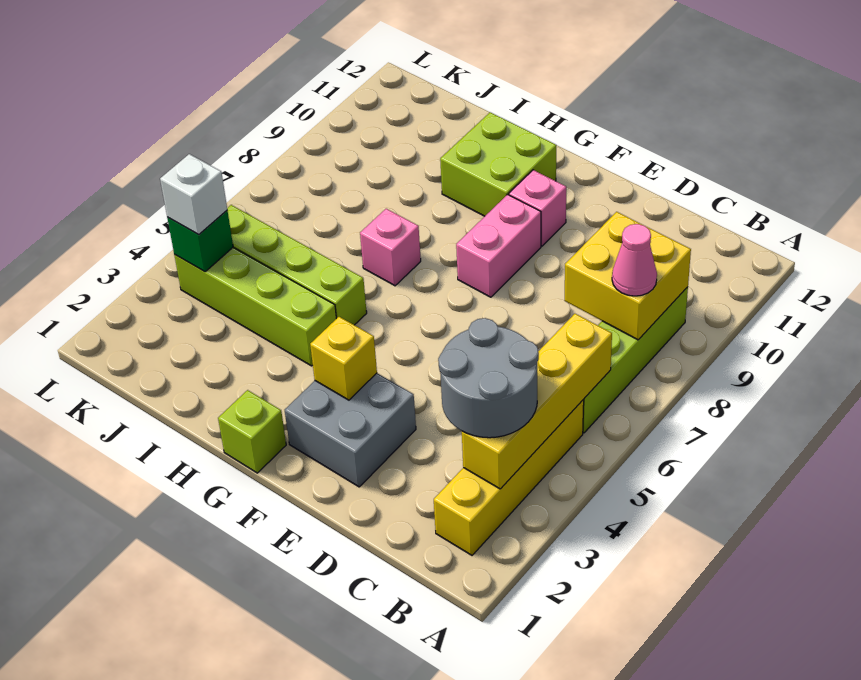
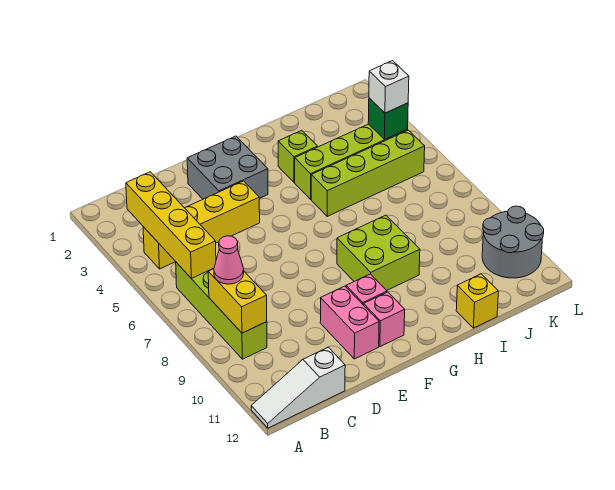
none -> white 1x3 slope [251,347,345,428]
yellow 1x4 brick [434,400,584,555] -> yellow 1x4 brick turned to [143,181,260,269]
grey 2x2 round brick [438,318,539,438] -> grey 2x2 round brick moved to [482,206,544,278]
yellow 2x2 brick [565,212,691,340] -> yellow 1x2 brick [208,269,267,333]
yellow 1x1 brick [310,317,377,400] -> yellow 1x1 brick moved to [456,274,498,328]
pink 1x2 brick [456,194,541,297] -> pink 1x2 brick moved to [320,286,379,359]
lime 1x1 brick [218,390,286,473] -> lime 1x1 brick moved to [278,130,317,182]
lime 2x2 brick [440,112,556,216] -> lime 2x2 brick moved to [337,215,420,291]
pink 1x1 brick [360,209,421,286] -> pink 1x1 brick moved to [364,292,405,347]

